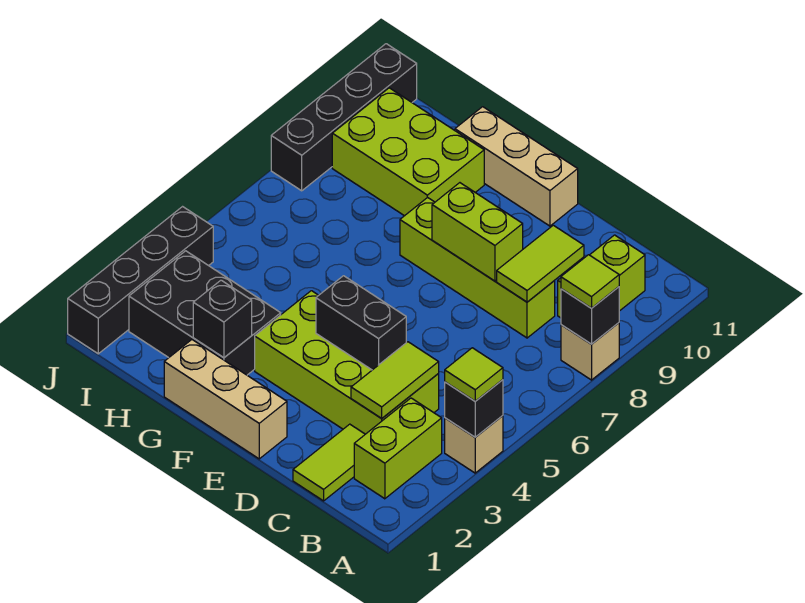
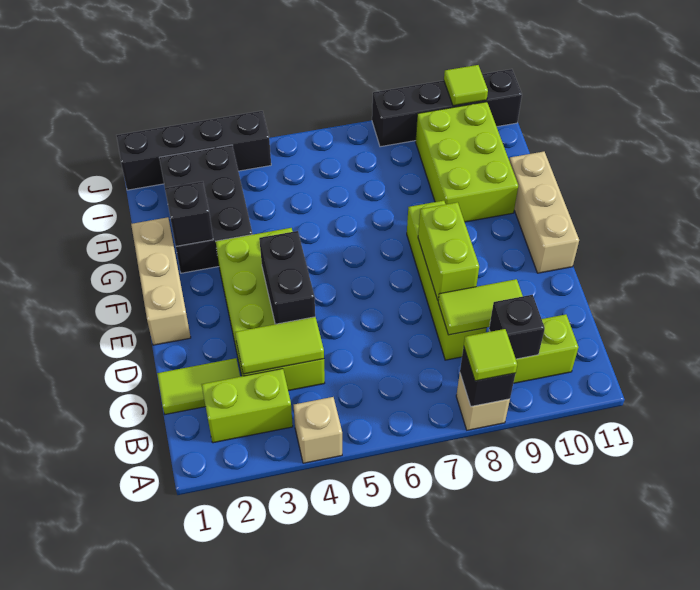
black 1x1 brick [445,380,503,437] -> black 1x1 brick moved to [489,295,545,359]
lime 1x1 tile [445,348,503,401] -> lime 1x1 tile moved to [444,65,488,106]

